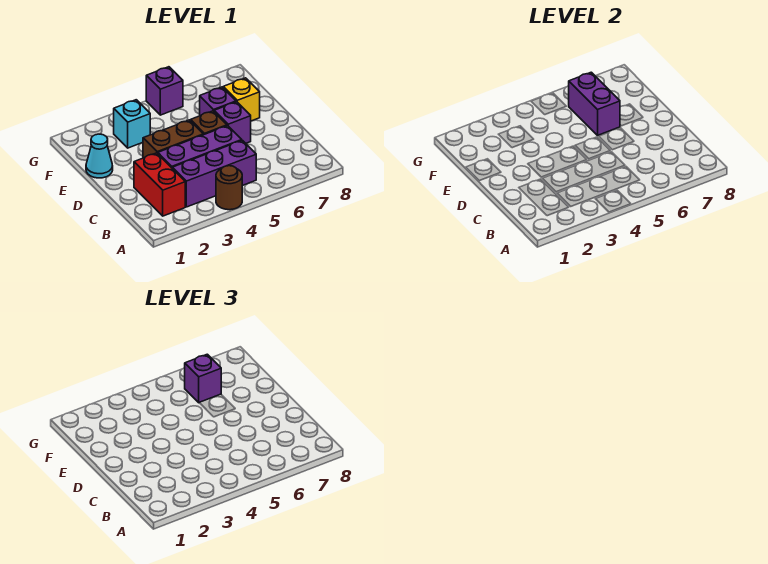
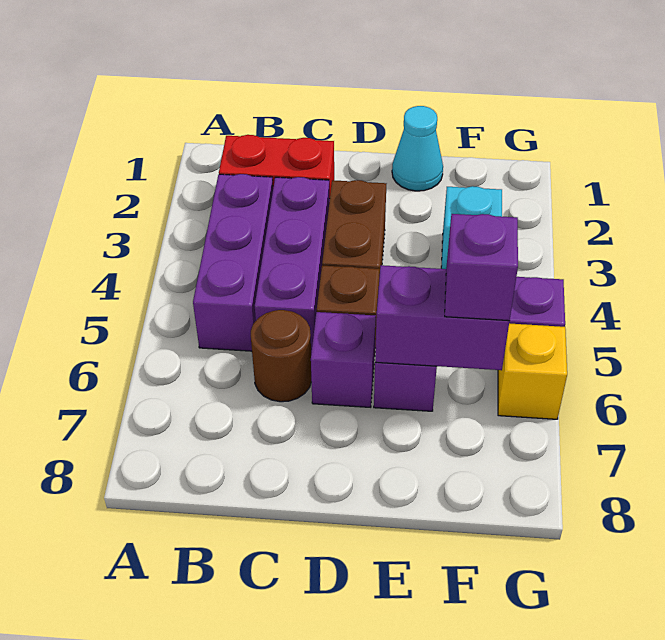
brown 1x1 round brick [216,166,242,210] -> brown 1x1 round brick moved to [251,310,311,402]
yellow 1x1 brick [223,78,260,121] -> yellow 1x1 brick moved to [498,323,567,419]

